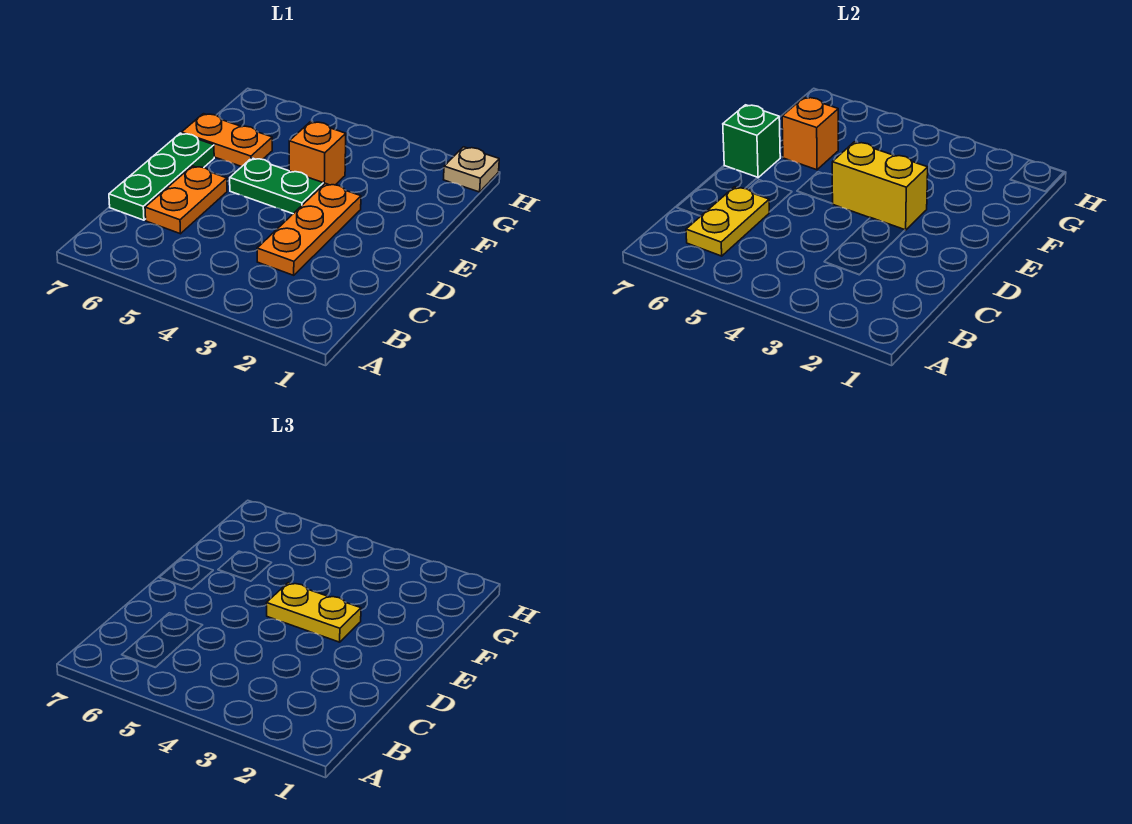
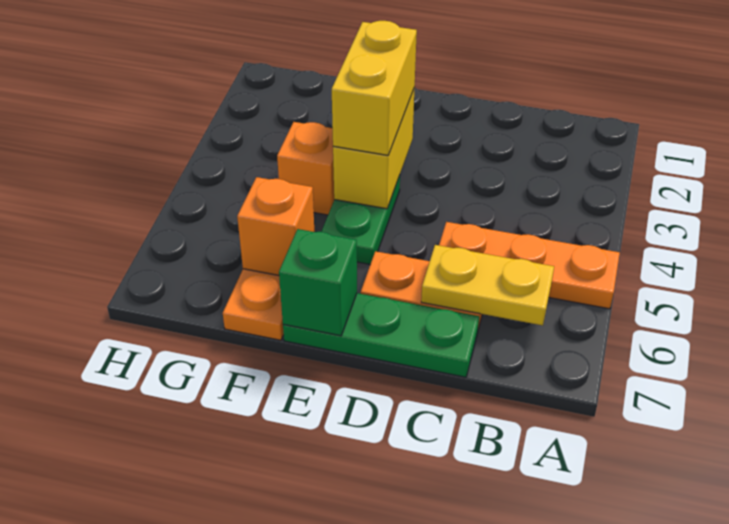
orange 1x3 plate [257,183,361,275] -> orange 1x3 plate moved to [439,222,620,309]
yellow 1x2 plate [266,583,361,642] -> yellow 1x2 brick [332,21,417,155]
tan 1x1 plate [444,147,499,192] -> none

